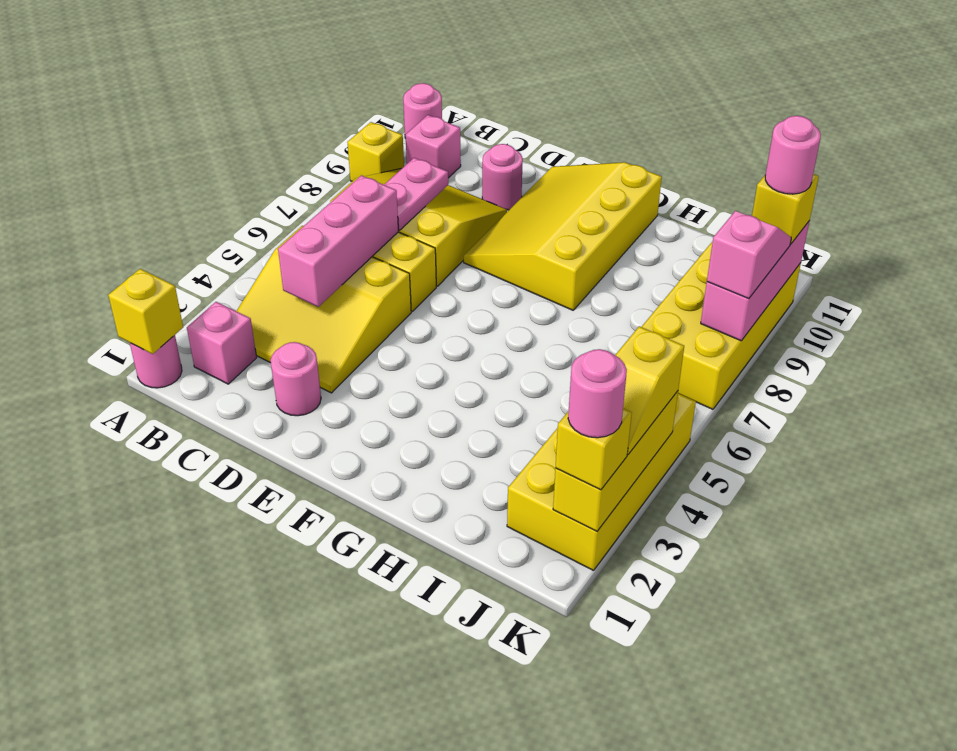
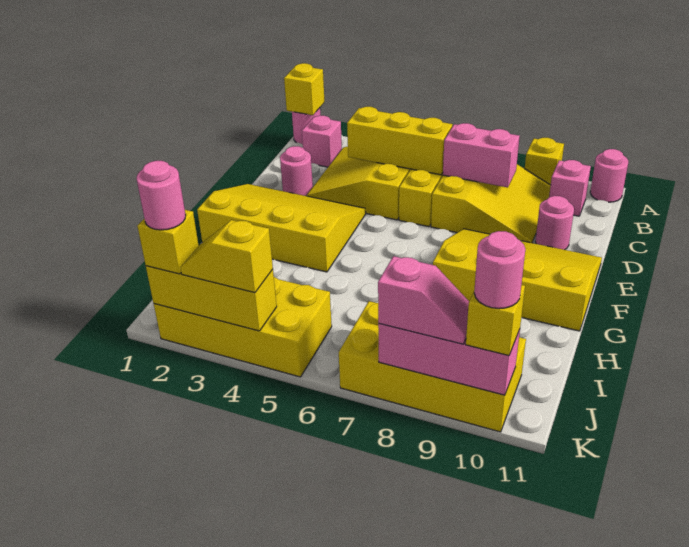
pink 1x3 brick [278,175,399,307] -> yellow 1x3 brick [347,107,453,175]
pink 1x2 plate [384,158,448,230] -> pink 1x2 brick [443,123,520,188]
none -> yellow 3x4 slope [197,184,366,272]

